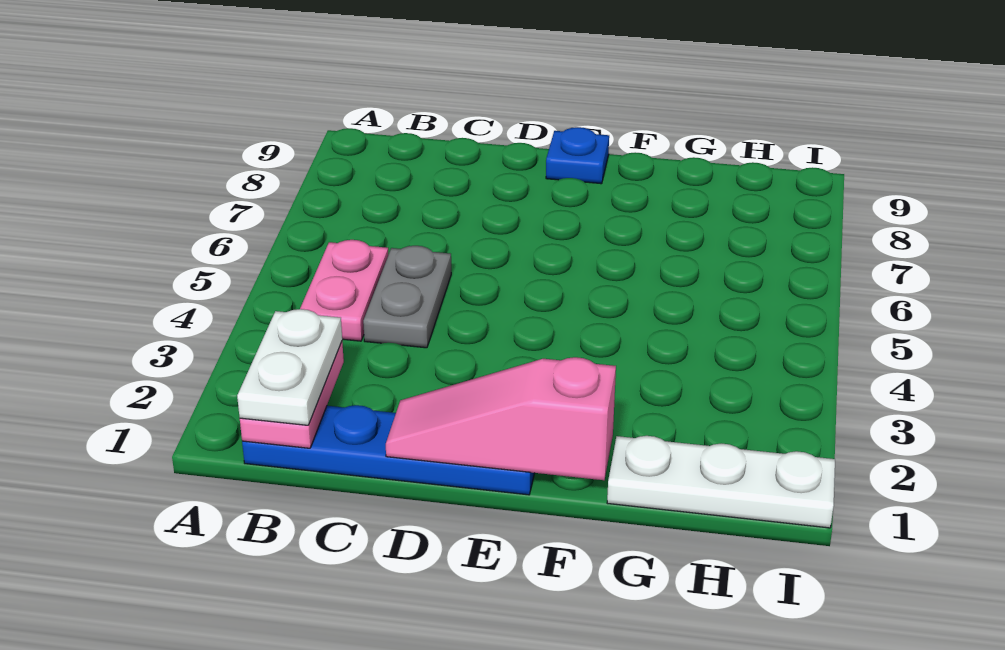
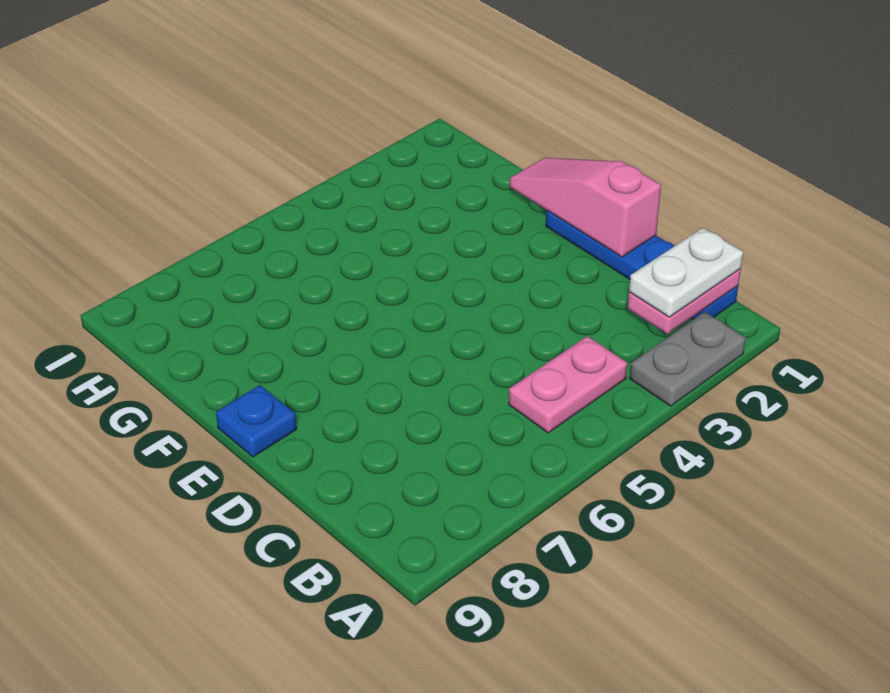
grey 1x2 plate [363,246,451,348] -> grey 1x2 plate moved to [630,312,746,406]
pink 1x3 slope [386,357,616,480] -> pink 1x3 slope turned to [510,158,661,257]
white 1x3 plate [607,436,835,528] -> none

